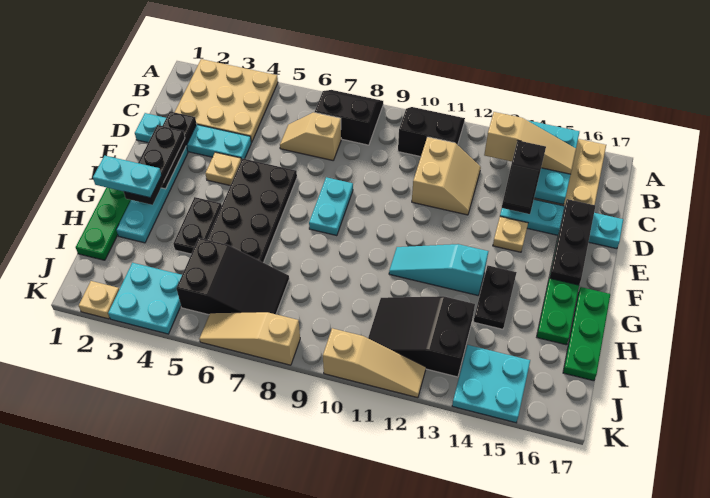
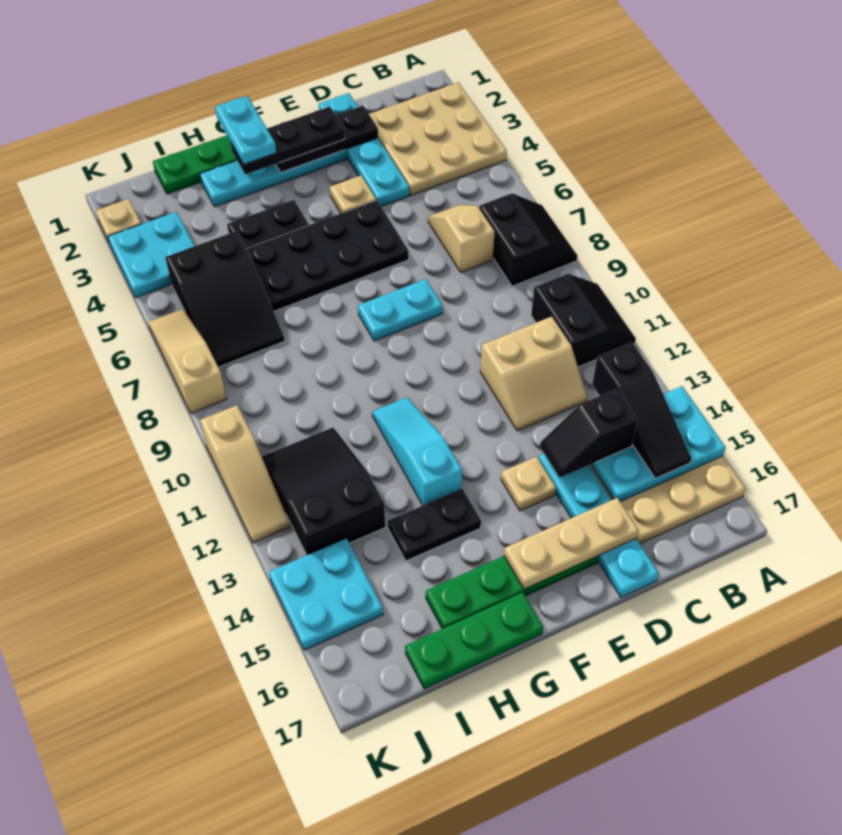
tan 1x3 slope [484,112,576,174] -> black 1x3 slope [592,342,691,478]
black 1x3 plate [550,199,595,285] -> tan 1x3 plate [504,498,638,589]

